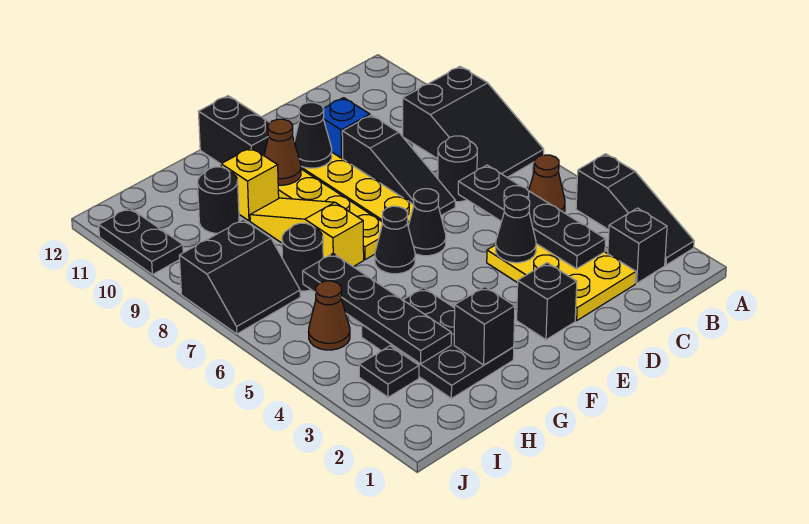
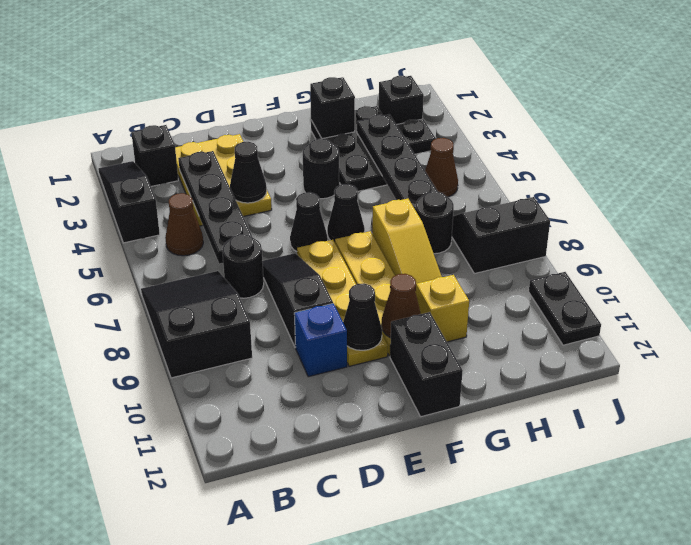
black 1x1 brick [517,263,577,340] -> black 1x1 brick moved to [379,76,424,125]
black 1x1 round brick [198,167,239,233] -> black 1x1 round brick moved to [303,138,339,199]

